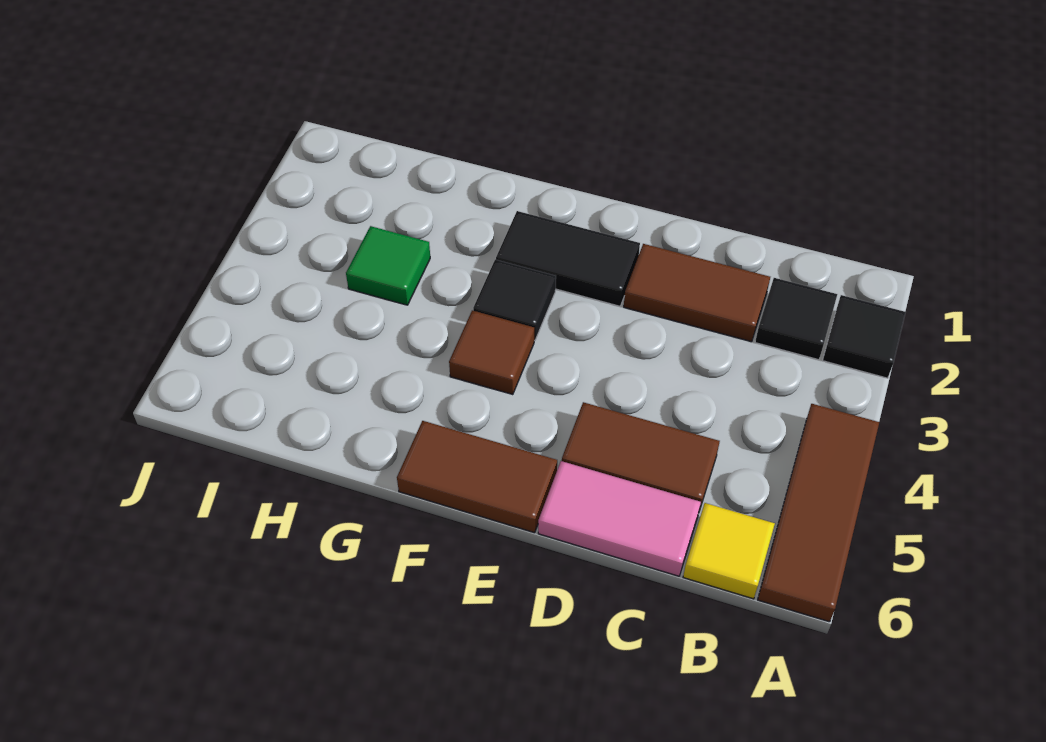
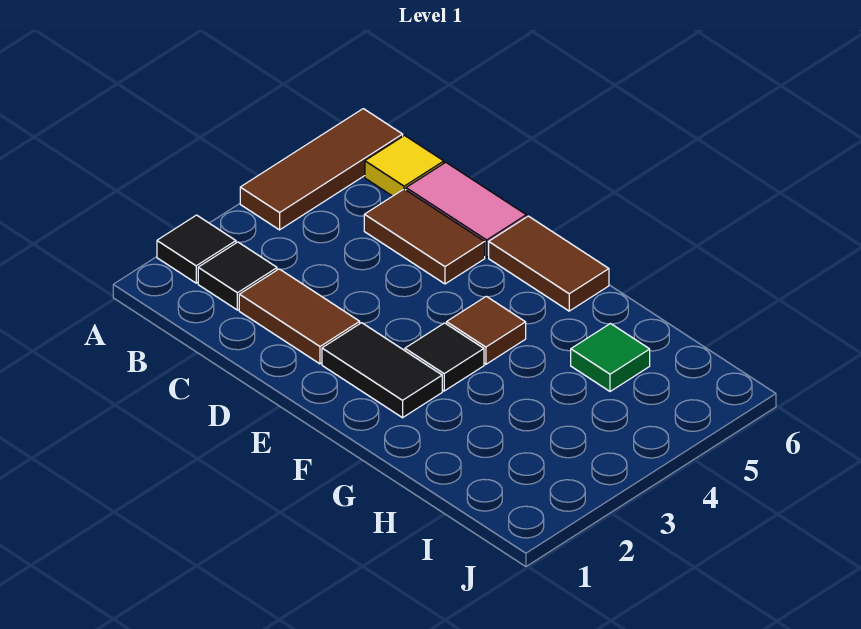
green 1x1 tile [346,226,430,305] -> green 1x1 tile moved to [571,324,650,391]

